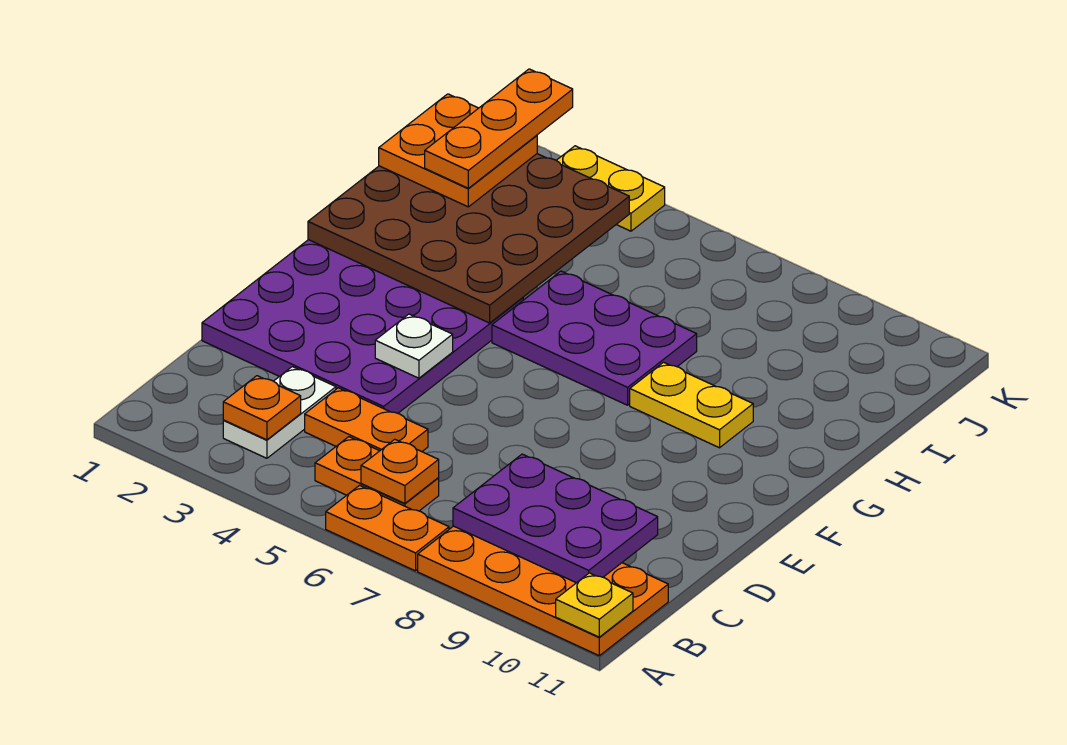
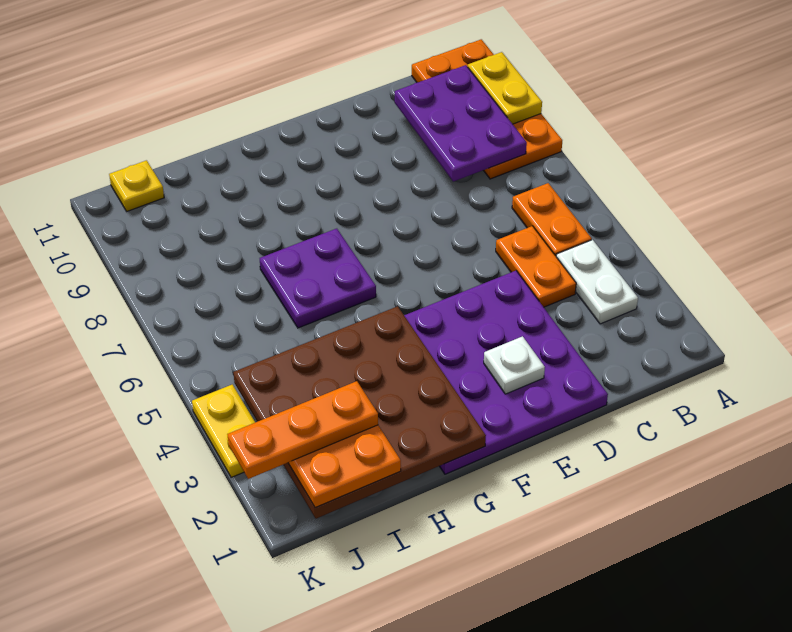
orange 1x2 plate [326,486,449,571] -> none
yellow 1x1 plate [556,573,633,637] -> yellow 1x1 plate moved to [109,160,164,211]
white 1x2 plate [223,367,336,458] -> white 1x2 plate turned to [556,240,638,324]
orange 1x1 plate [223,376,301,440] -> none
orange 1x1 plate [361,439,439,503] -> none
white 1x1 plate [375,314,453,378] -> white 1x1 plate moved to [484,336,545,394]
purple 2x3 plate [492,271,697,405] -> purple 2x2 plate [260,229,376,328]
yellow 1x2 plate [630,362,753,448] -> yellow 1x2 plate moved to [468,52,542,124]

